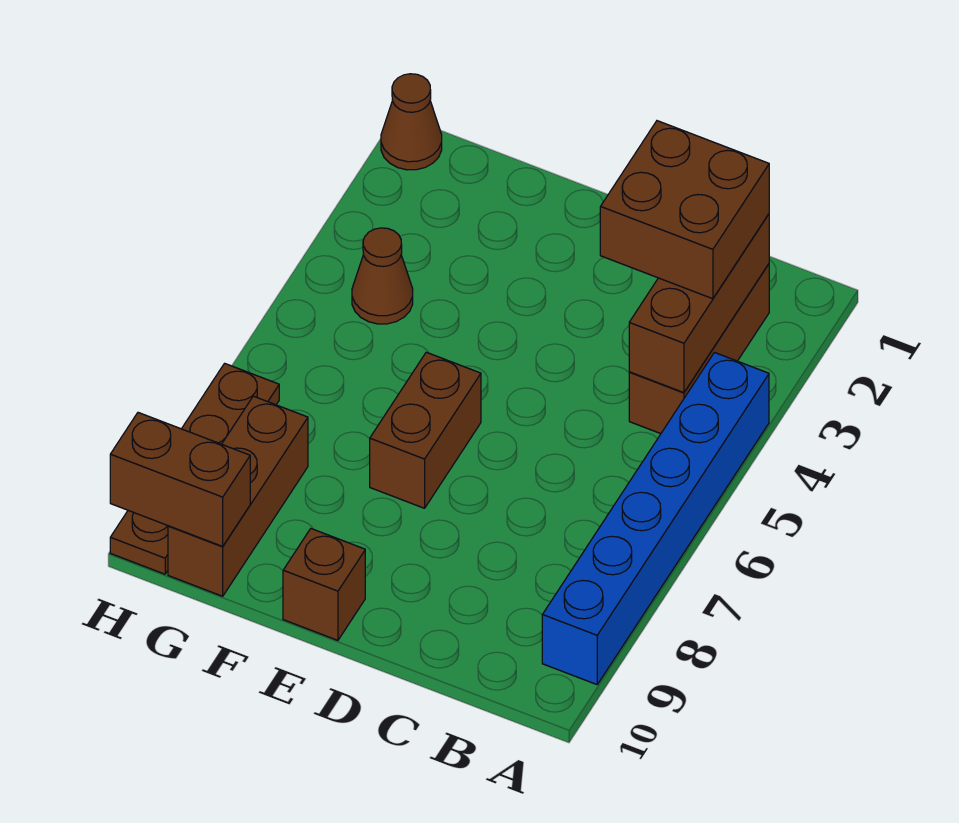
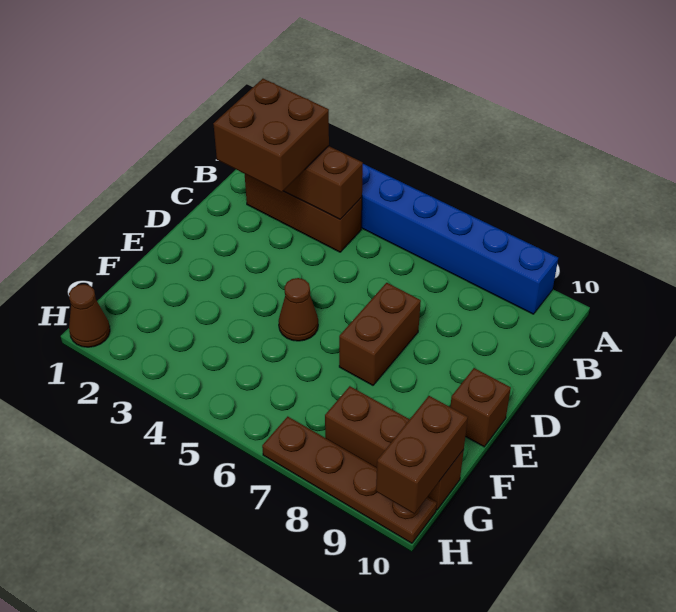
brown 1x2 brick [370,352,481,508] -> brown 1x2 brick turned to [339,283,421,385]
brown 1x1 cone [352,228,413,324] -> brown 1x1 cone moved to [279,278,318,341]

